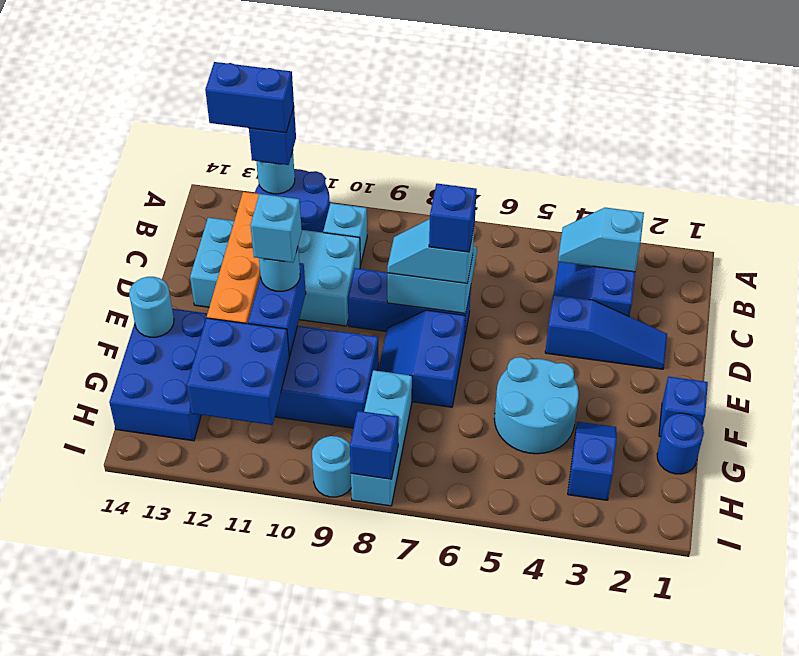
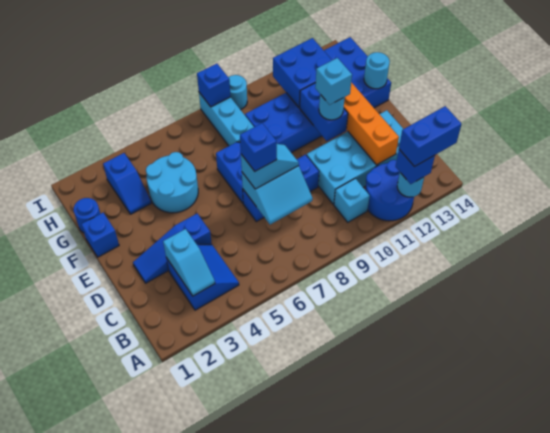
cyan 1x2 slope [558,208,644,272] -> cyan 1x2 slope turned to [163,229,215,296]

